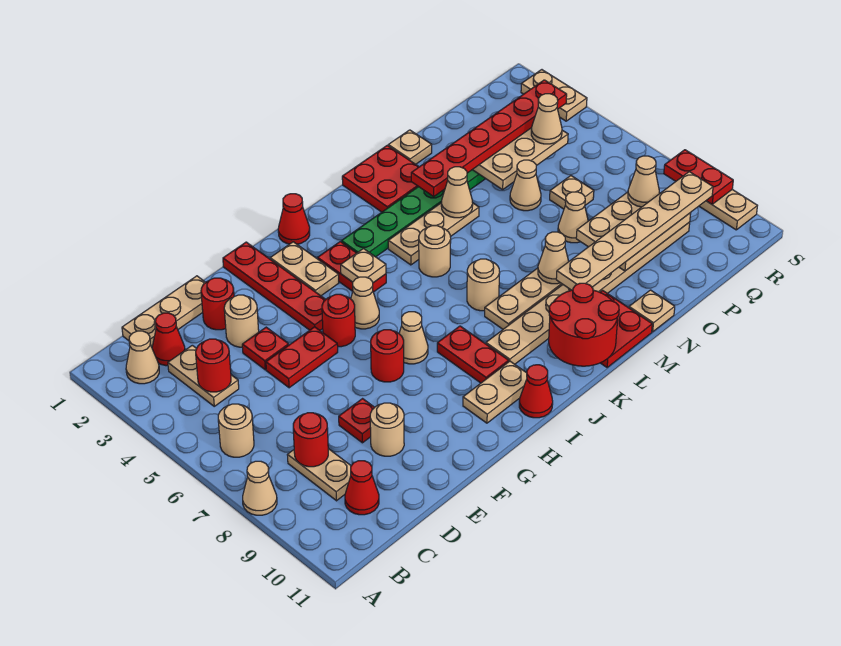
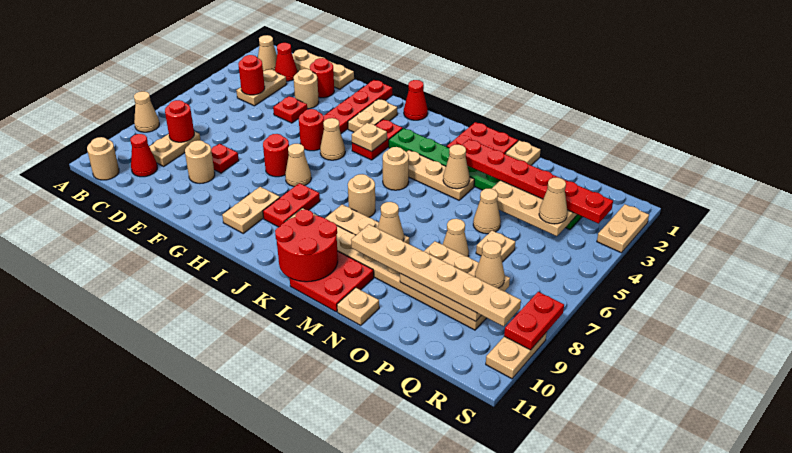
tan 1x1 round brick [218,404,254,457] -> tan 1x1 round brick moved to [87,137,119,180]
red 1x2 plate [266,327,338,388] -> none
tan 1x2 plate [463,361,527,423] -> tan 1x2 plate turned to [222,187,280,233]
red 1x1 cone [519,365,553,418] -> none

